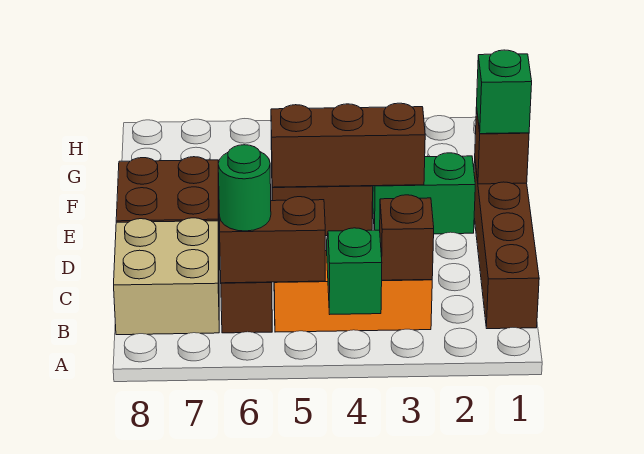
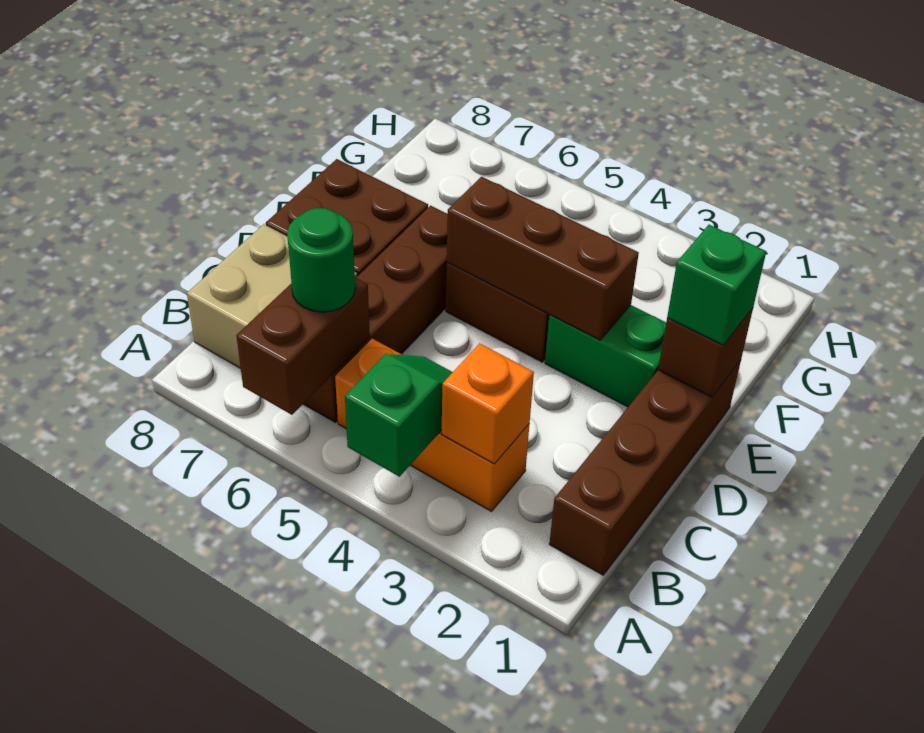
brown 1x1 brick [380,195,434,280] -> orange 1x1 brick [442,343,534,464]
brown 1x2 brick [220,197,325,283] -> brown 1x2 brick turned to [236,278,370,415]

